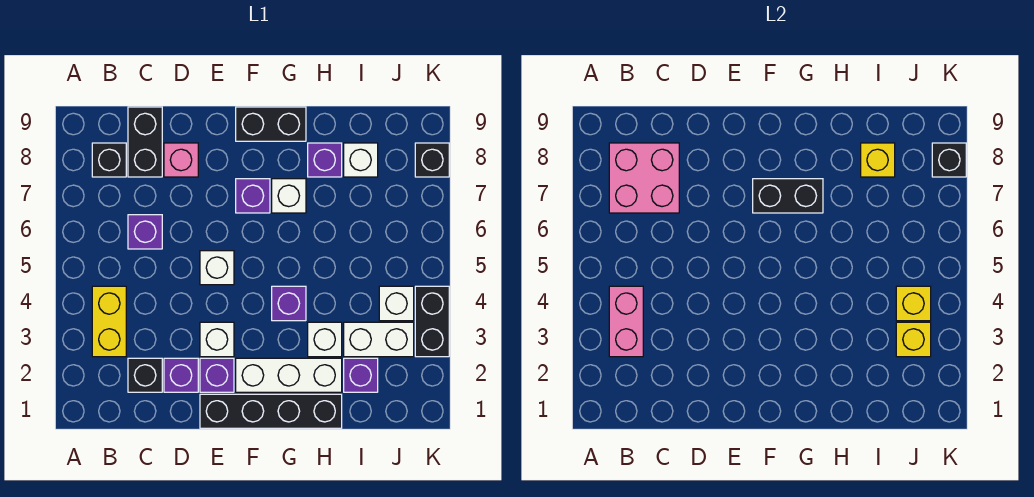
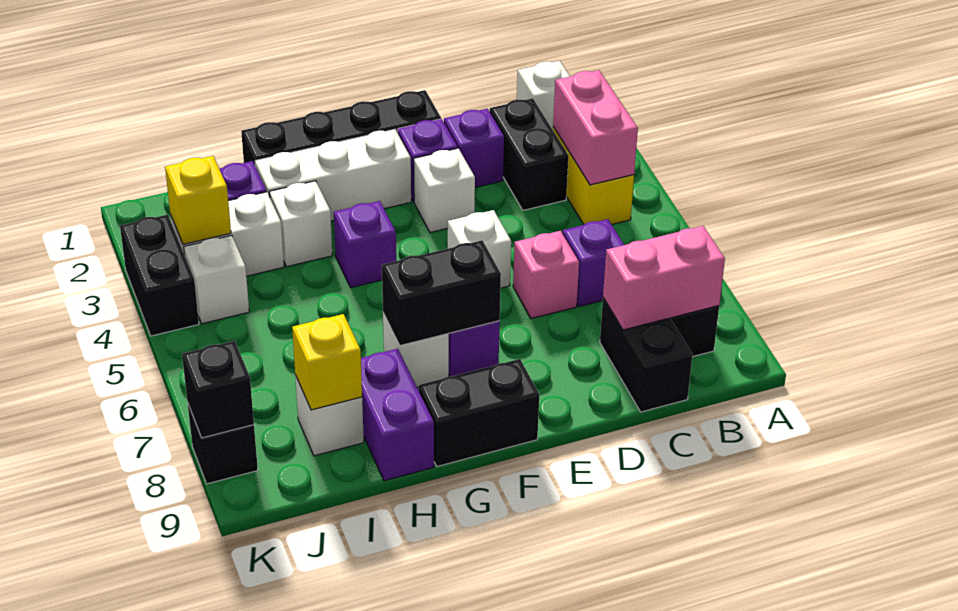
none -> white 1x1 brick [517,61,570,130]
pink 2x2 brick [609,143,679,213] -> pink 1x2 brick [603,226,725,330]
black 1x1 brick [128,358,162,392] -> black 1x2 brick [490,98,569,210]
pink 1x1 brick [164,143,198,177] -> pink 1x1 brick moved to [513,231,579,319]
purple 1x1 brick [308,143,342,177] -> purple 1x2 brick [361,349,434,481]
yellow 1x1 brick [896,286,931,321] -> none

